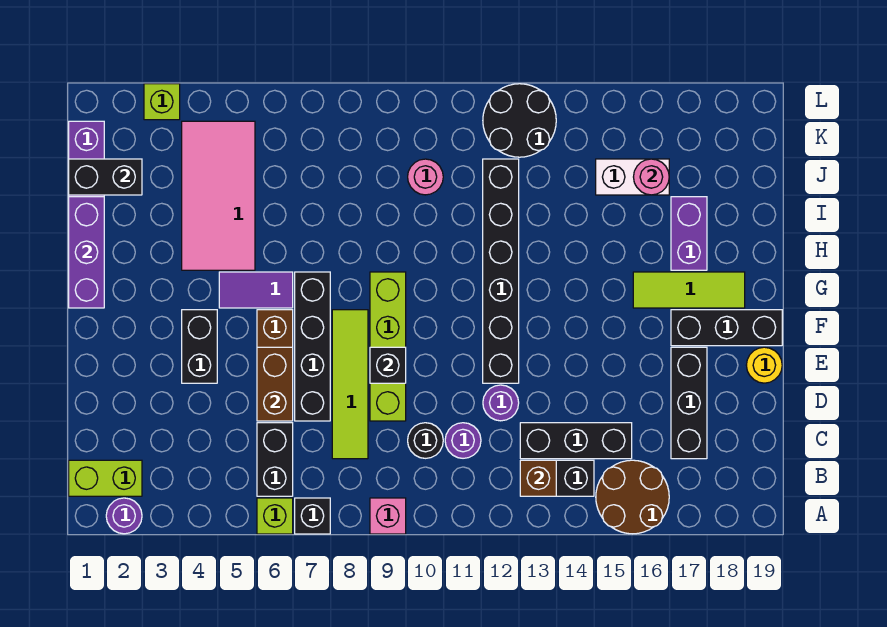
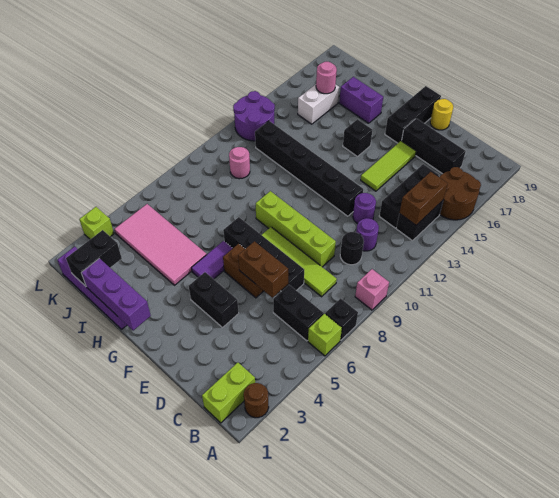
purple 1x1 round brick [106,498,142,534] -> brown 1x1 round brick [244,383,269,418]
brown 1x1 brick [520,460,556,496] -> brown 1x2 brick [399,172,448,225]
black 1x1 brick [370,347,406,383] -> black 1x1 brick moved to [343,119,372,156]
lime 1x3 tile [633,272,745,308] -> lime 1x3 tile moved to [361,141,416,191]
black 2x2 round brick [483,84,556,157] -> purple 2x2 round brick [233,91,275,141]

